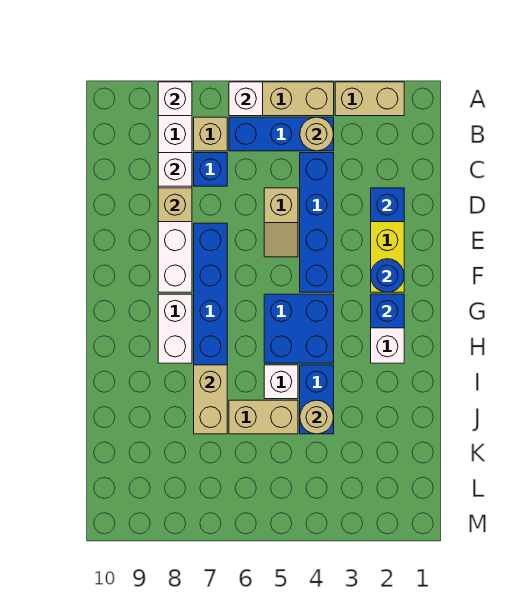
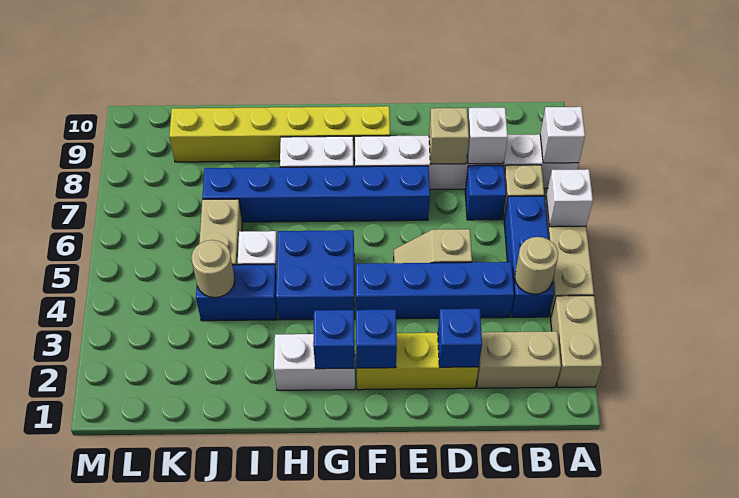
blue 1x1 round brick [371,259,404,292] -> blue 1x1 brick [356,310,397,368]
none -> yellow 1x6 brick [169,106,390,162]
tan 1x2 brick [194,365,227,434] -> tan 1x2 brick moved to [477,331,561,388]

